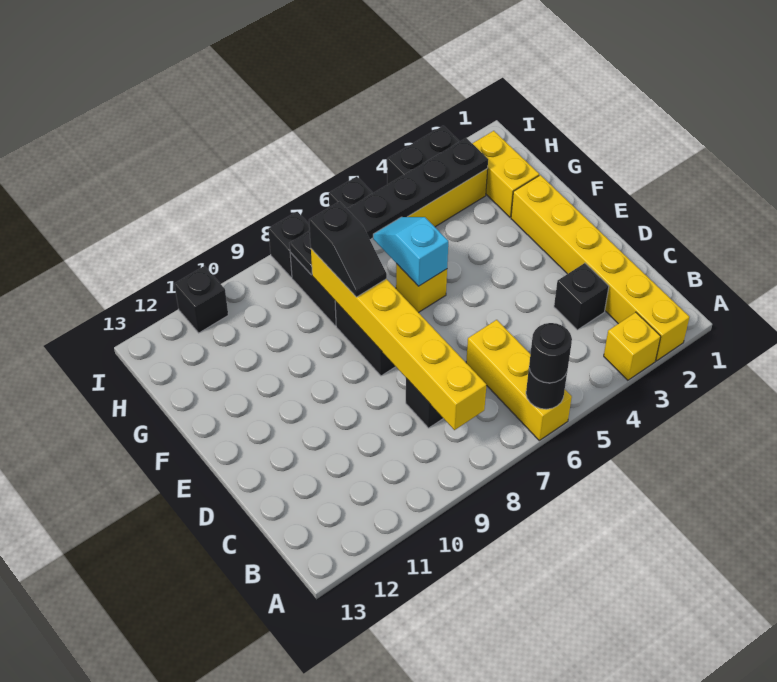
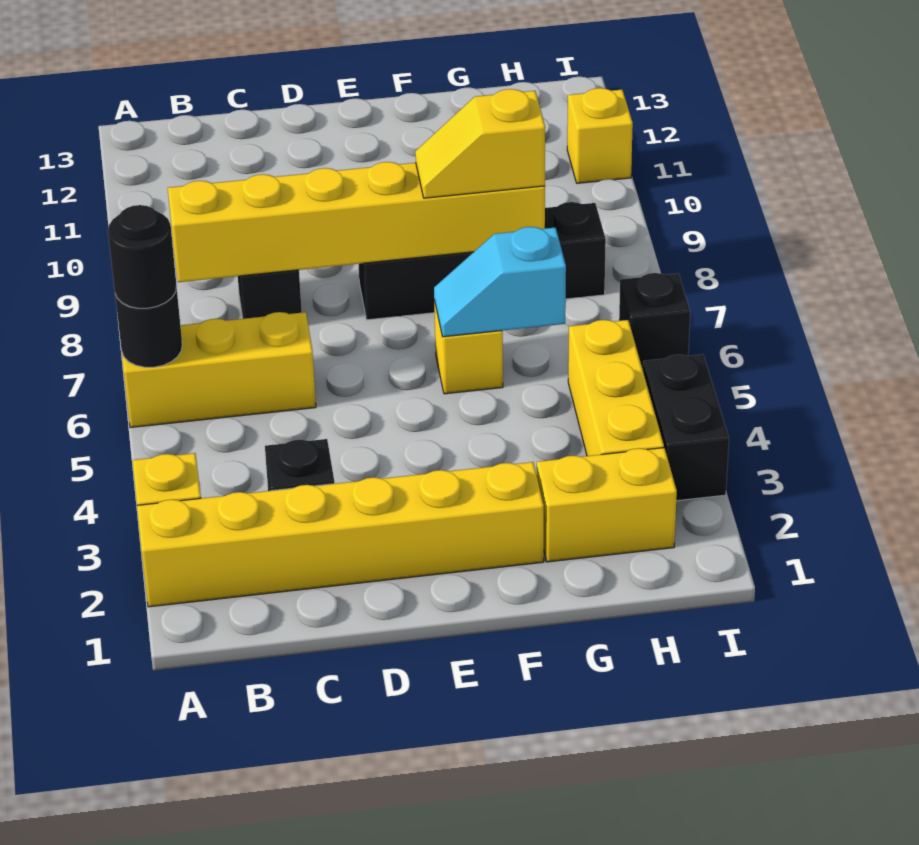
cyan 1x2 slope [373,217,448,286] -> cyan 1x2 slope turned to [434,227,566,337]
black 1x2 slope [309,202,387,297] -> yellow 1x2 slope [415,89,545,198]
black 1x6 plate [289,138,488,275] -> none
black 1x1 brick [268,212,310,277] -> none
black 1x1 brick [174,266,228,333] -> yellow 1x1 brick [567,88,633,183]

